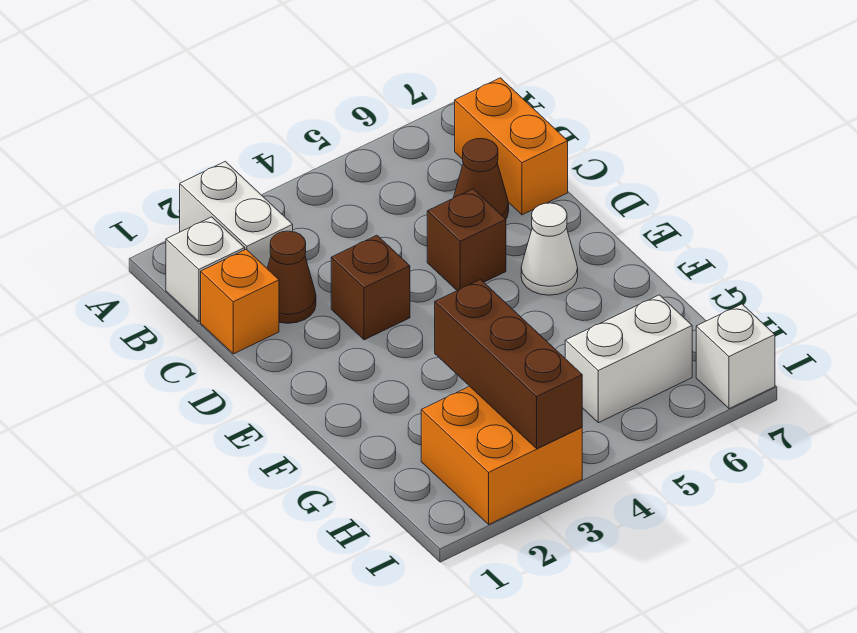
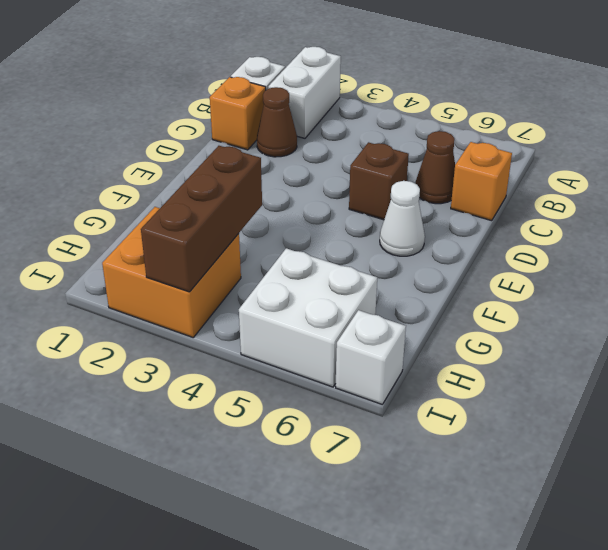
orange 1x2 brick [455,78,568,215] -> orange 1x1 brick [451,142,512,221]
brown 1x1 brick [331,235,410,340] -> none
white 1x2 brick [565,295,692,423] -> white 2x2 brick [239,248,377,387]

